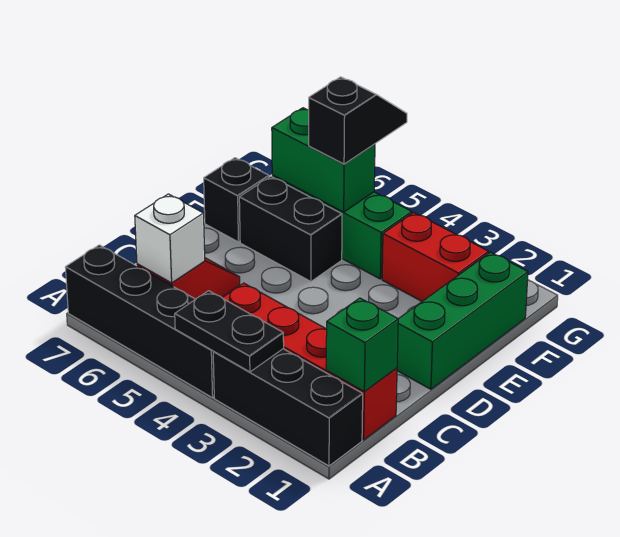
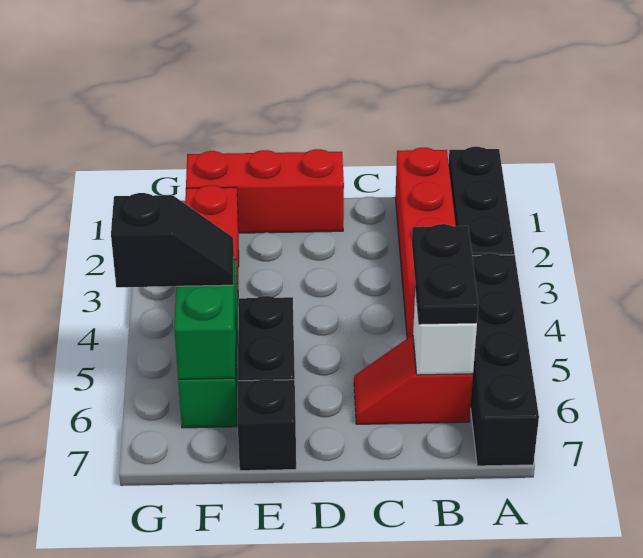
black 1x2 plate [175,291,284,372] -> black 1x2 plate moved to [412,224,478,324]
green 1x1 brick [326,298,398,392] -> none
green 1x3 brick [397,252,528,389] -> red 1x3 brick [186,149,344,233]
black 1x2 slope [309,77,407,164] -> black 1x2 slope turned to [111,193,234,287]

